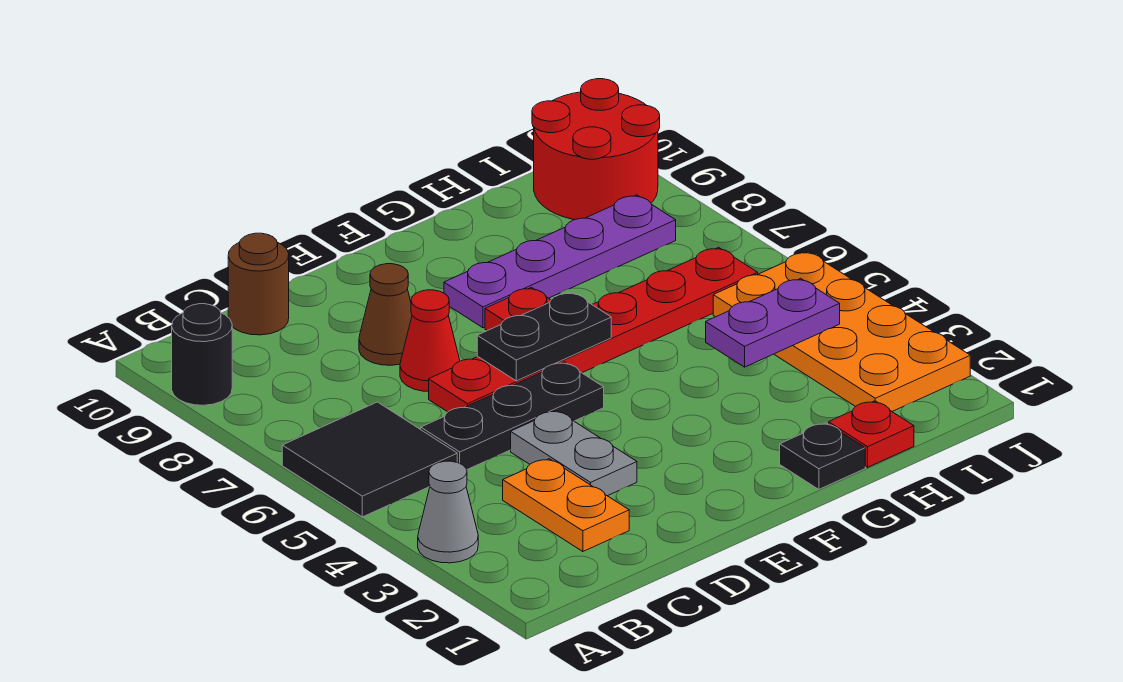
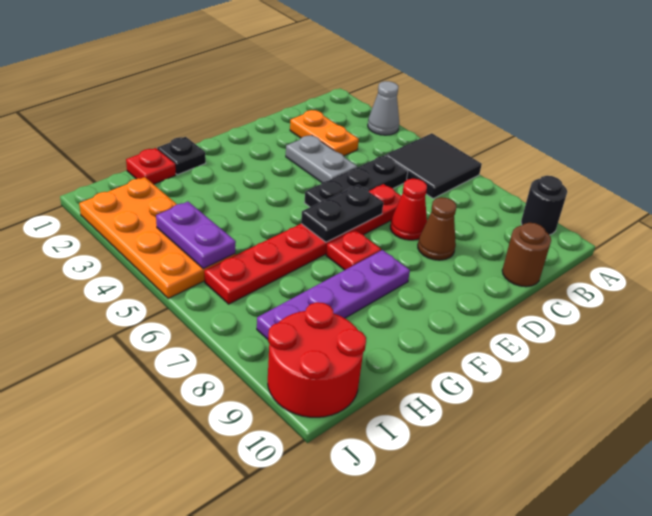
purple 1x2 plate [706,278,840,367] -> purple 1x2 plate turned to [156,202,236,269]

